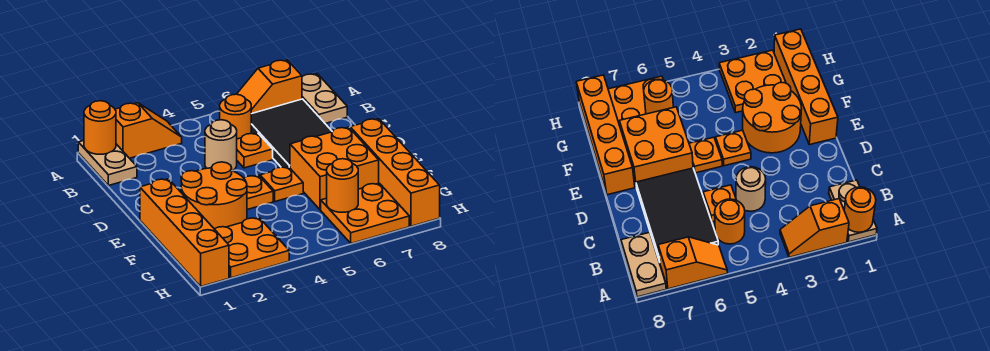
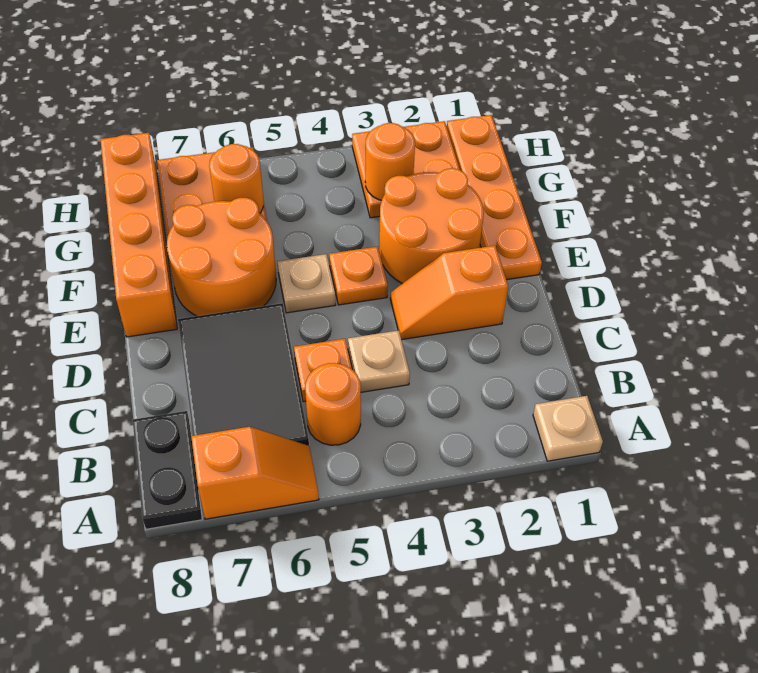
tan 1x2 plate [78,141,137,186] -> tan 1x1 plate [533,396,603,461]
orange 1x1 round brick [84,101,116,154] -> orange 1x1 round brick moved to [365,123,415,200]
orange 1x2 slope [115,103,182,158] -> orange 1x2 slope moved to [390,246,508,340]
tan 1x2 plate [302,74,347,124] -> black 1x2 plate [133,411,202,529]
tan 1x1 round brick [205,120,237,171] -> tan 1x1 plate [348,330,410,392]
orange 1x4 brick [140,179,229,286] -> orange 1x4 plate [447,115,542,280]
orange 1x1 plate [260,167,303,202] -> tan 1x1 plate [277,254,336,313]
orange 2x2 brick [290,127,379,210] -> orange 2x2 round brick [167,198,276,316]

